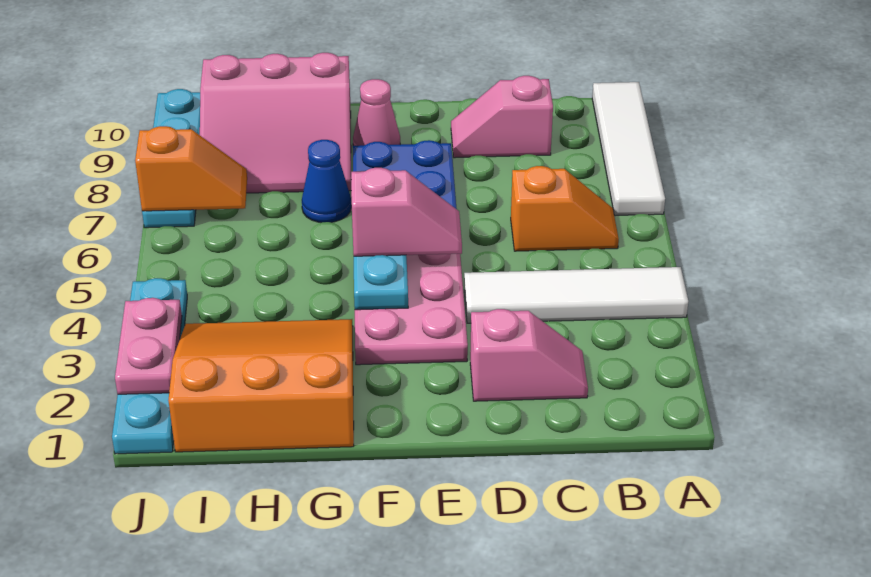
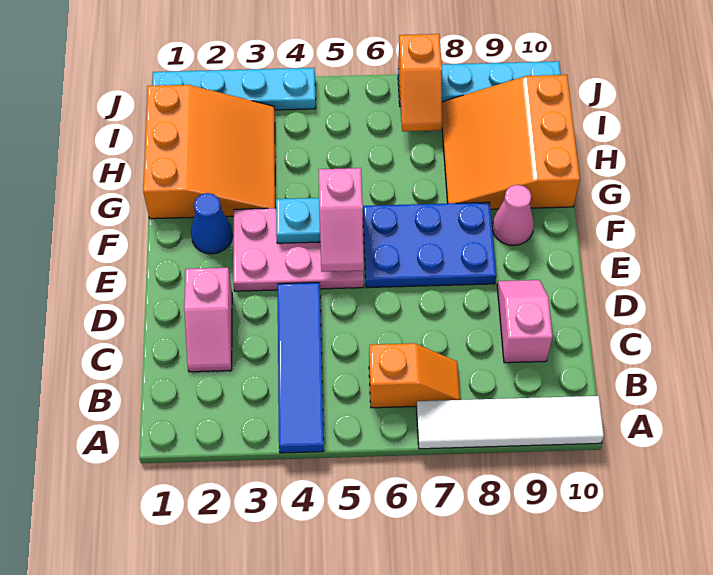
white 1x4 tile [464,267,688,323] -> blue 1x4 tile [278,283,324,453]
orange 1x2 slope [511,166,619,251] -> orange 1x2 slope turned to [369,343,460,408]
blue 1x1 cone [302,140,351,223] -> blue 1x1 cone moved to [191,193,233,254]
pink 3x3 slope [200,53,351,193] -> orange 3x3 slope [442,75,580,209]
pink 1x2 plate [115,298,182,394] -> none

